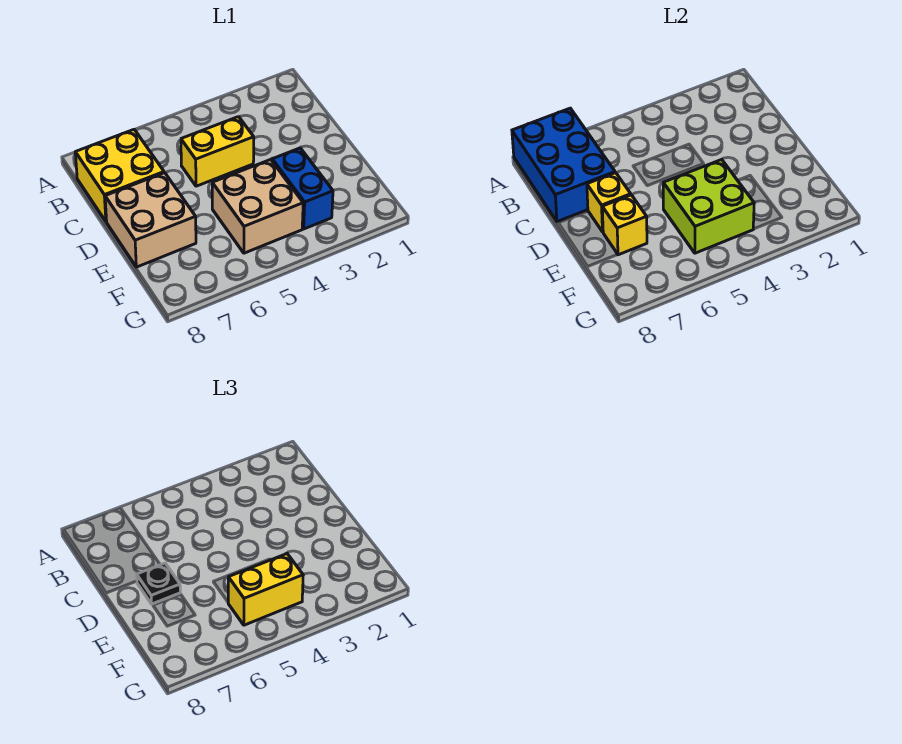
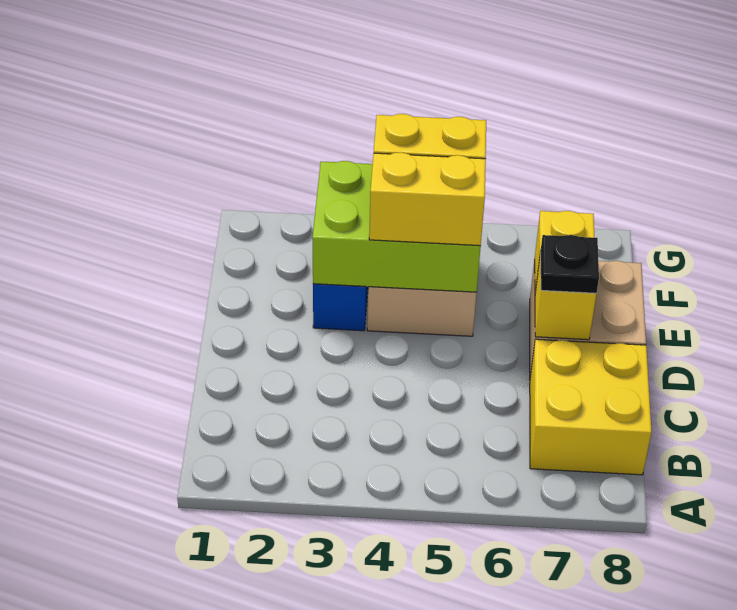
blue 2x3 brick [512,108,615,222] -> none
yellow 1x2 brick [181,117,254,186] -> yellow 1x2 brick moved to [369,152,486,246]
lime 2x2 brick [663,160,754,253] -> lime 2x3 brick [313,161,481,292]

